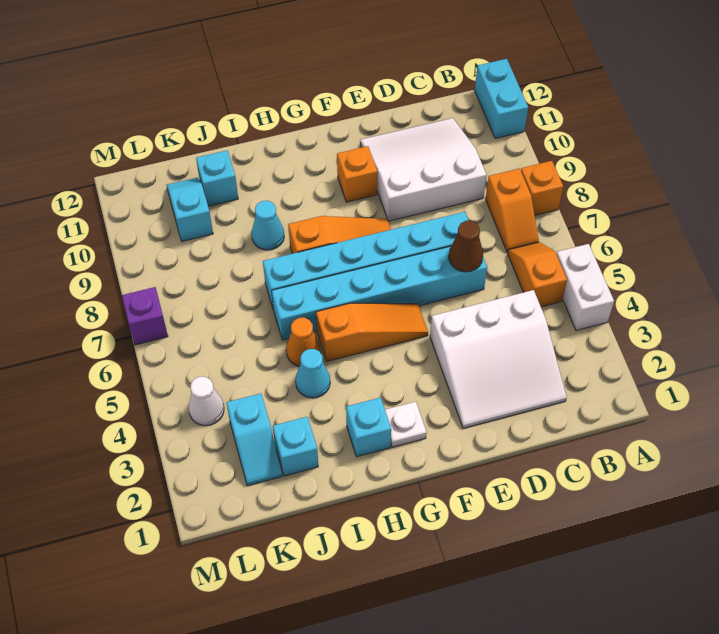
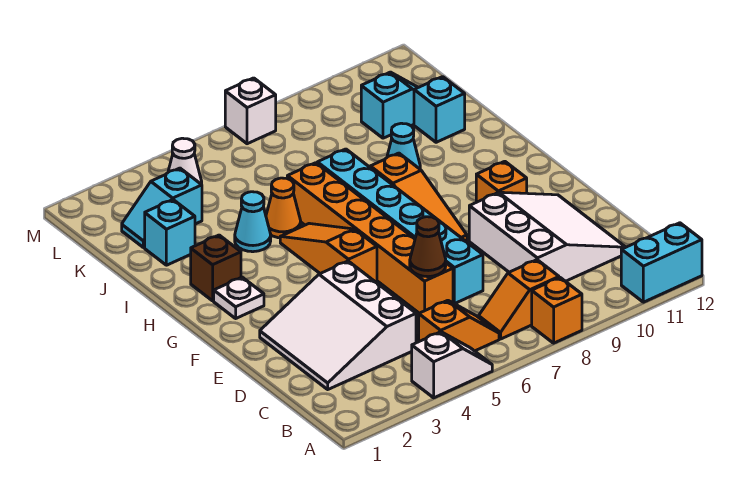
white 1x2 brick [556,244,614,331] -> white 1x2 slope [412,332,492,398]
cyan 1x6 brick [272,246,487,340] -> orange 1x6 brick [287,163,453,313]
orange 1x3 slope [316,303,428,362] -> orange 1x3 slope turned to [280,223,377,283]
cyan 1x1 brick [346,398,391,457] -> brown 1x1 brick [191,235,241,301]
purple 1x1 brick [122,287,168,345] -> white 1x1 brick [225,78,276,144]

